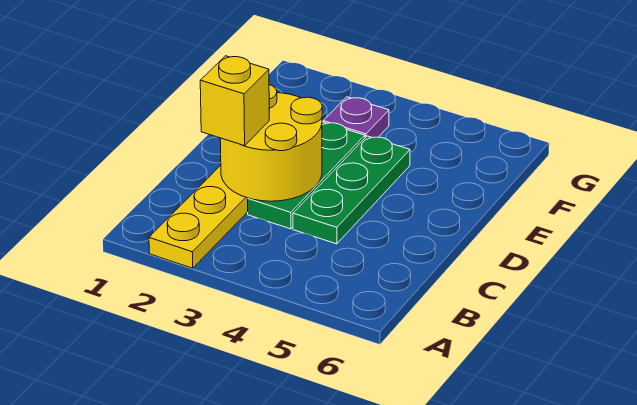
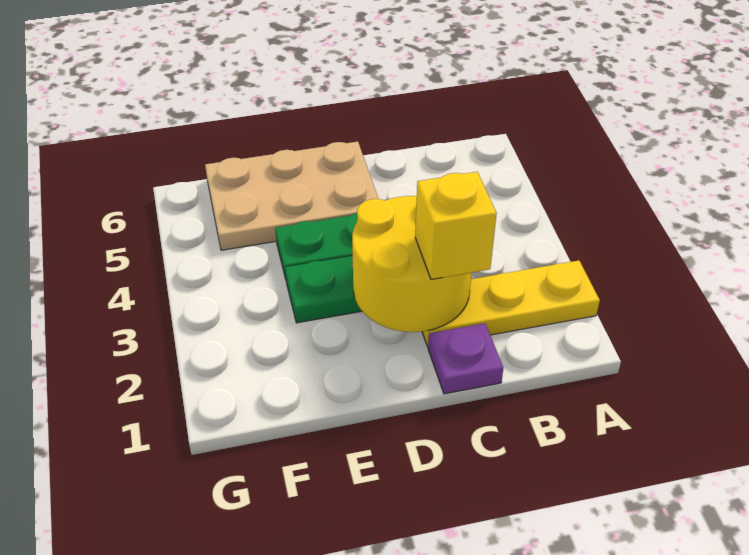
none -> tan 2x3 plate [205,142,378,250]
purple 1x1 plate [323,97,389,138] -> purple 1x1 plate moved to [428,323,503,394]

